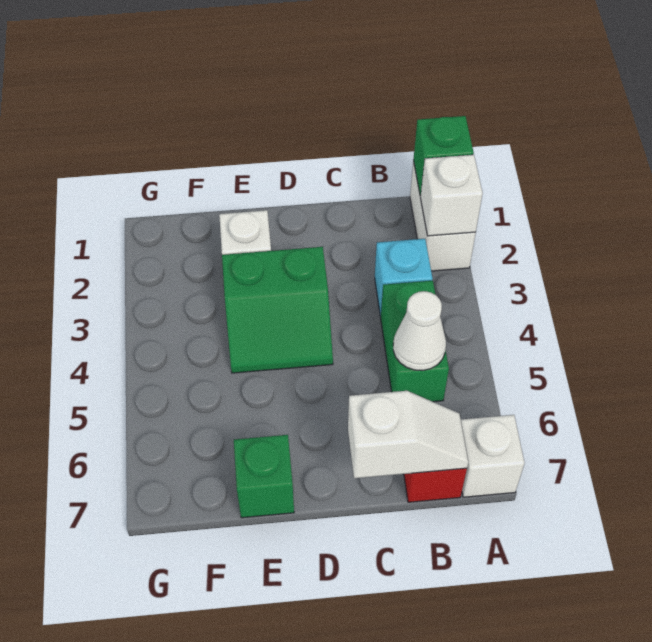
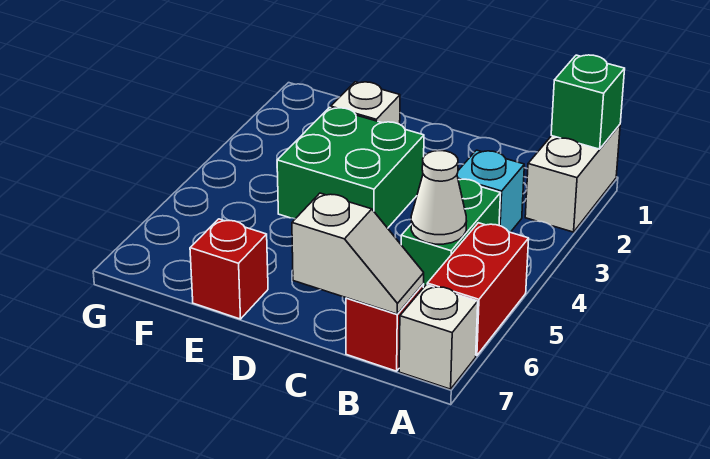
white 1x1 brick [420,155,483,236] -> none
none -> red 1x2 brick [427,223,529,356]
green 2x2 slope [222,247,333,373] -> green 2x2 brick [277,108,424,228]
green 1x1 brick [234,435,294,518] -> red 1x1 brick [190,219,268,319]

